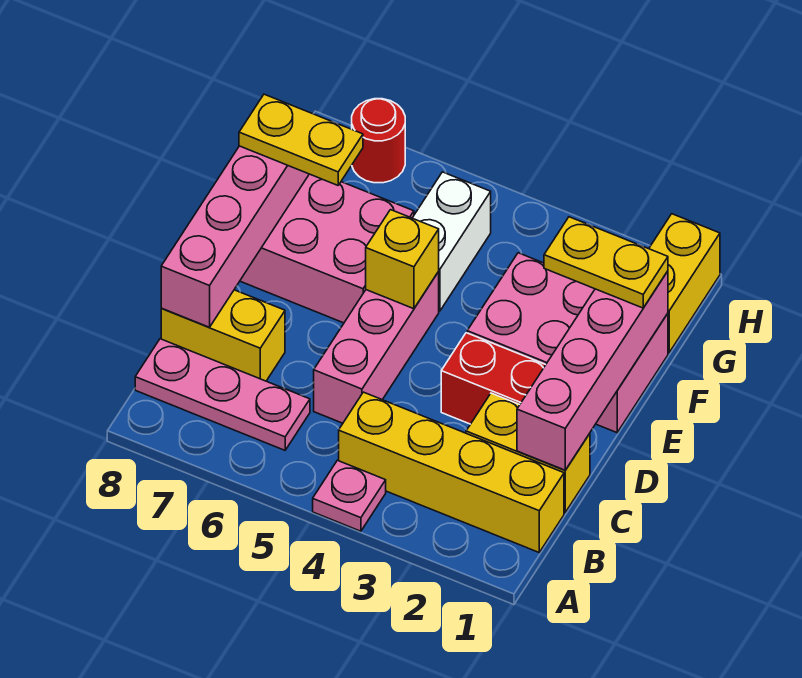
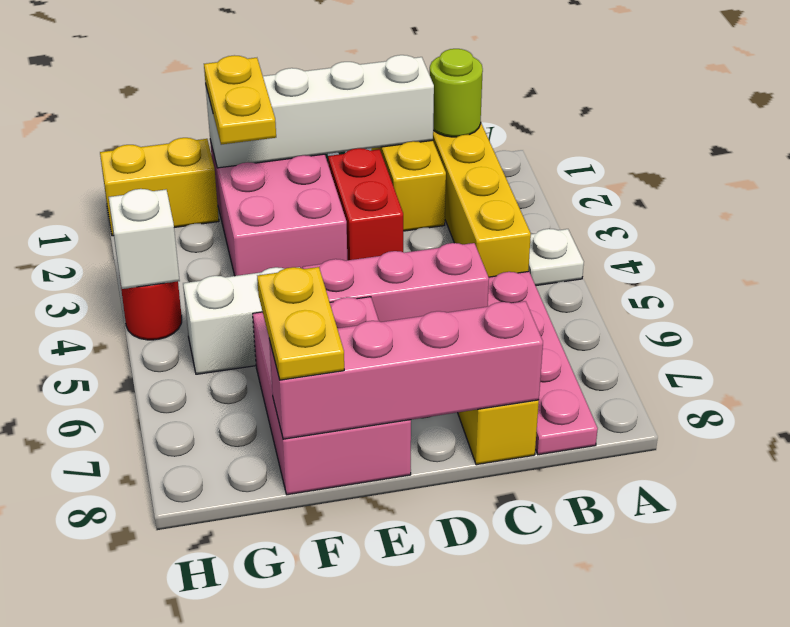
pink 1x1 plate [313,460,386,531] -> white 1x1 plate [528,229,584,286]
none -> lime 1x1 round brick [430,49,483,137]
pink 1x3 plate [135,339,310,450] -> pink 1x4 plate [488,271,598,455]
pink 1x4 brick [517,271,668,470] -> white 1x4 brick [206,55,434,168]
yellow 1x1 brick [366,210,439,309] -> none
none -> white 1x1 brick [109,189,180,289]
red 1x1 round brick [352,99,405,183] -> red 1x1 round brick moved to [119,275,182,340]

